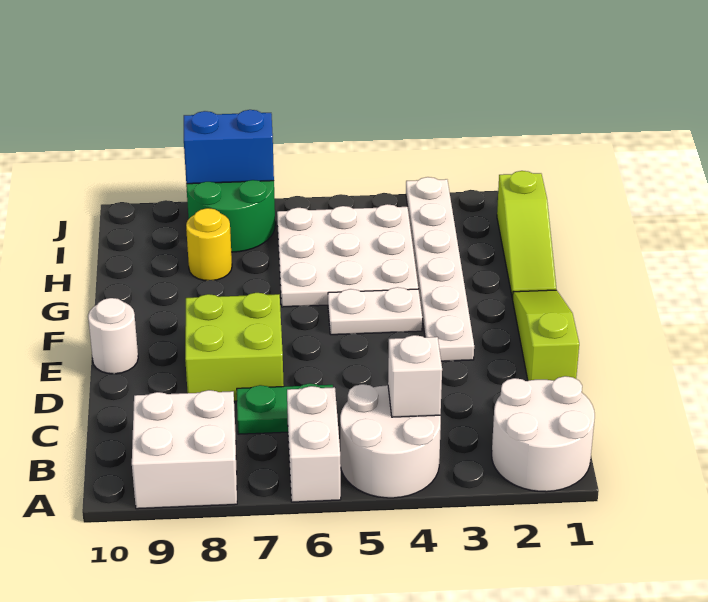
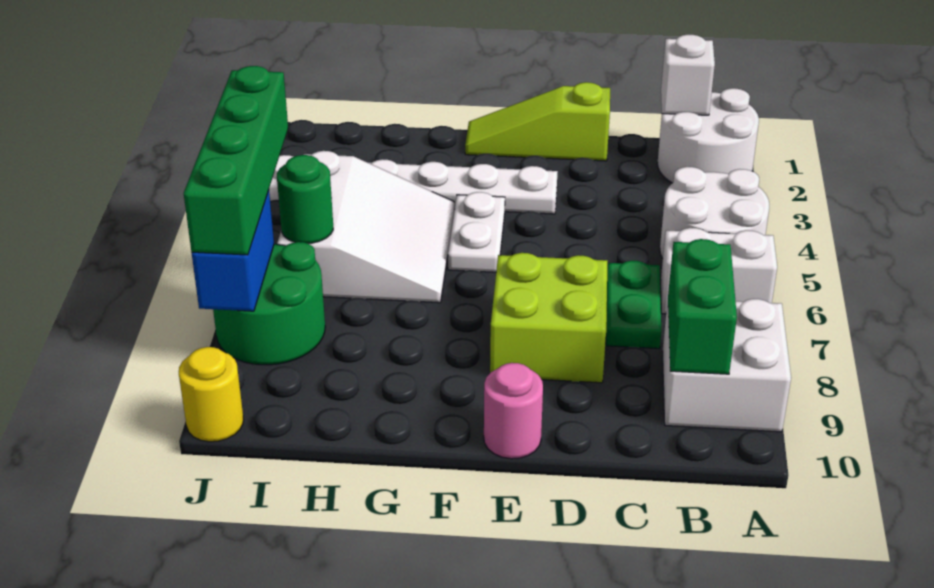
white 1x1 brick [388,335,442,417] -> white 1x1 brick moved to [661,35,715,115]
none -> green 1x2 brick [668,239,737,374]
white 1x1 round brick [88,298,138,374] -> pink 1x1 round brick [484,363,543,459]
lime 1x3 slope [497,171,556,298] -> none
white 3x3 plate [277,204,418,307] -> white 3x3 slope [277,151,454,303]
yellow 1x1 round brick [186,208,232,281] -> yellow 1x1 round brick moved to [179,347,243,442]
none -> green 1x1 round brick [277,155,333,243]
none -> green 1x4 brick [184,66,288,255]

